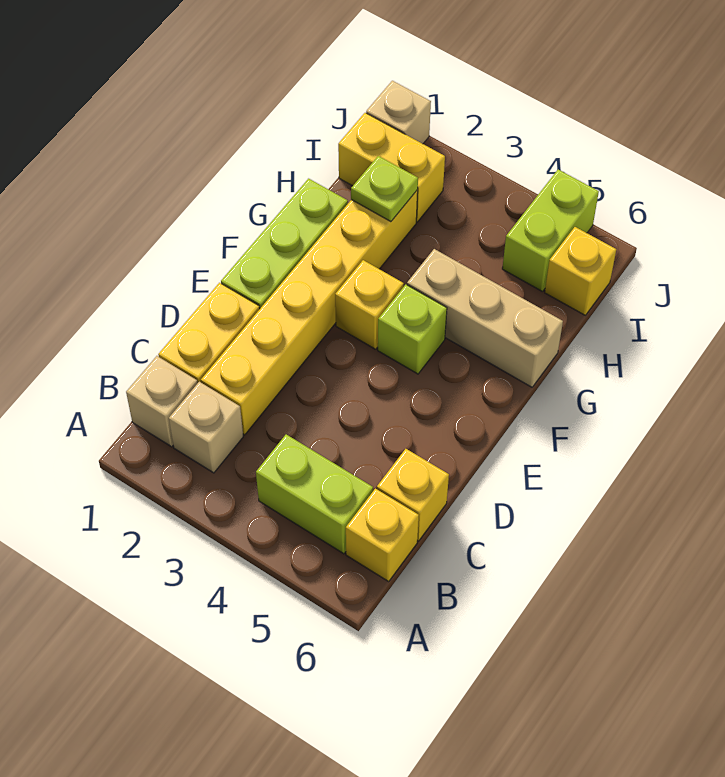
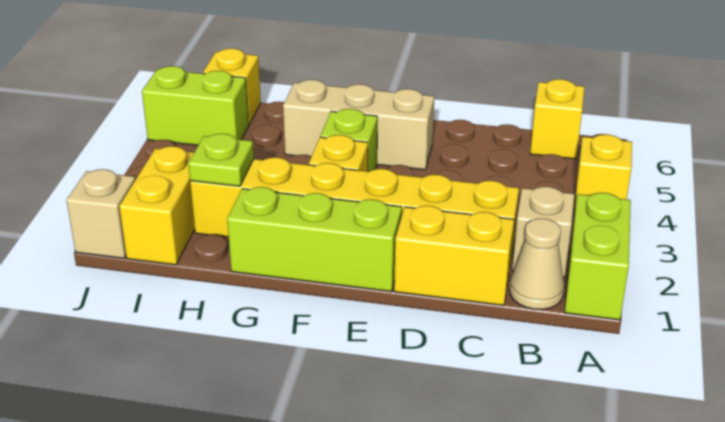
tan 1x1 brick [126,356,197,447] -> tan 1x1 cone [510,218,564,309]
lime 1x2 brick [256,434,373,554] -> lime 1x2 brick moved to [565,193,631,320]
yellow 1x1 brick [377,449,449,541] -> yellow 1x1 brick moved to [574,134,632,215]
tan 1x3 brick [407,249,563,387] -> tan 1x3 brick turned to [283,80,434,170]

